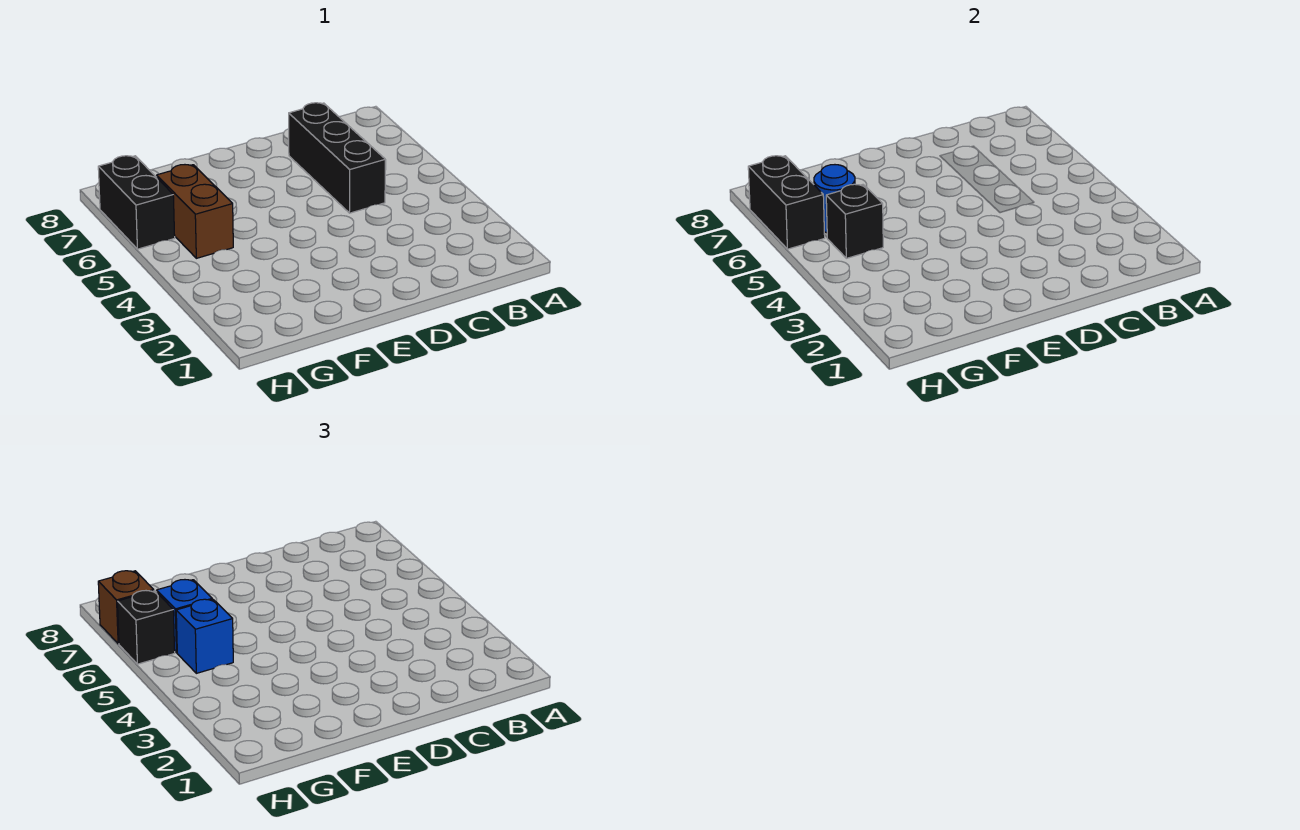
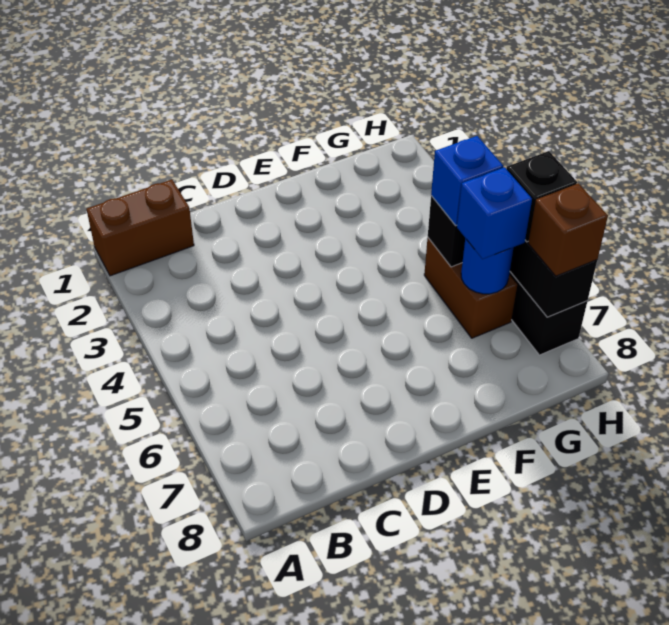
none -> brown 1x2 brick [87,179,194,276]
black 1x3 brick [289,103,385,213] -> none

